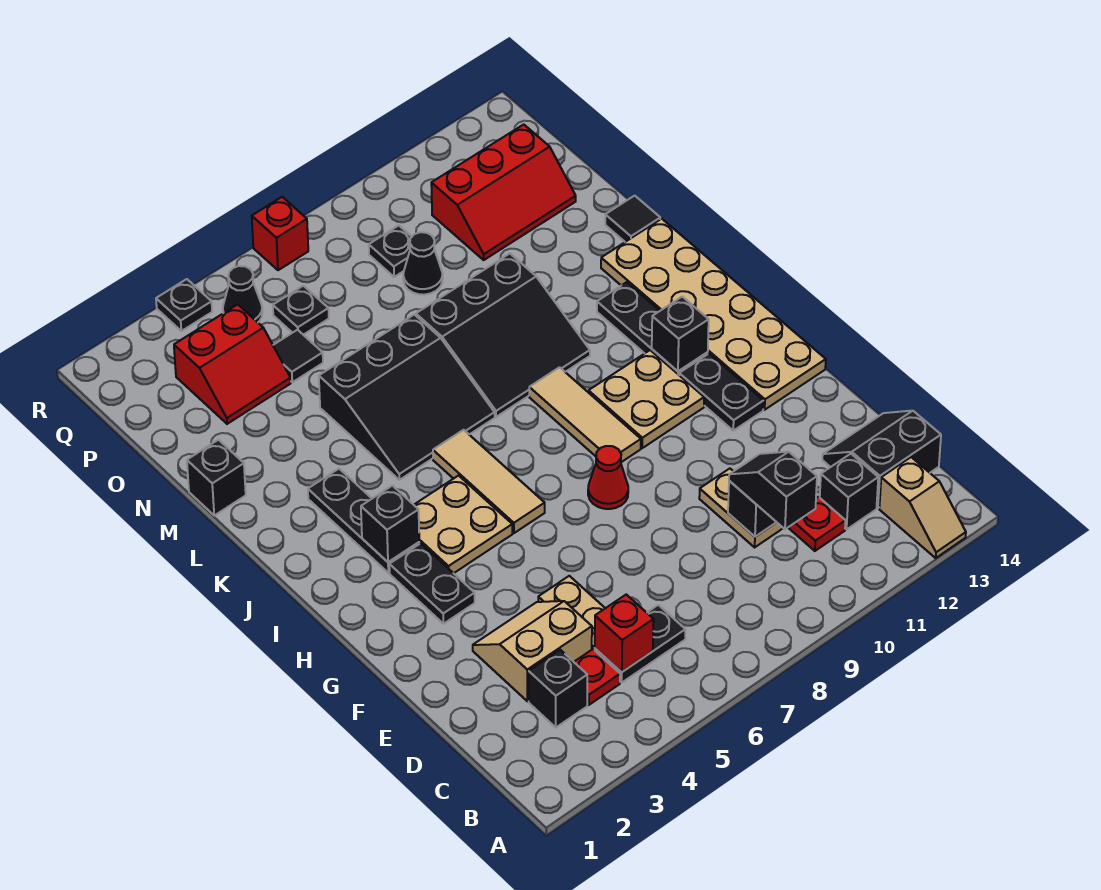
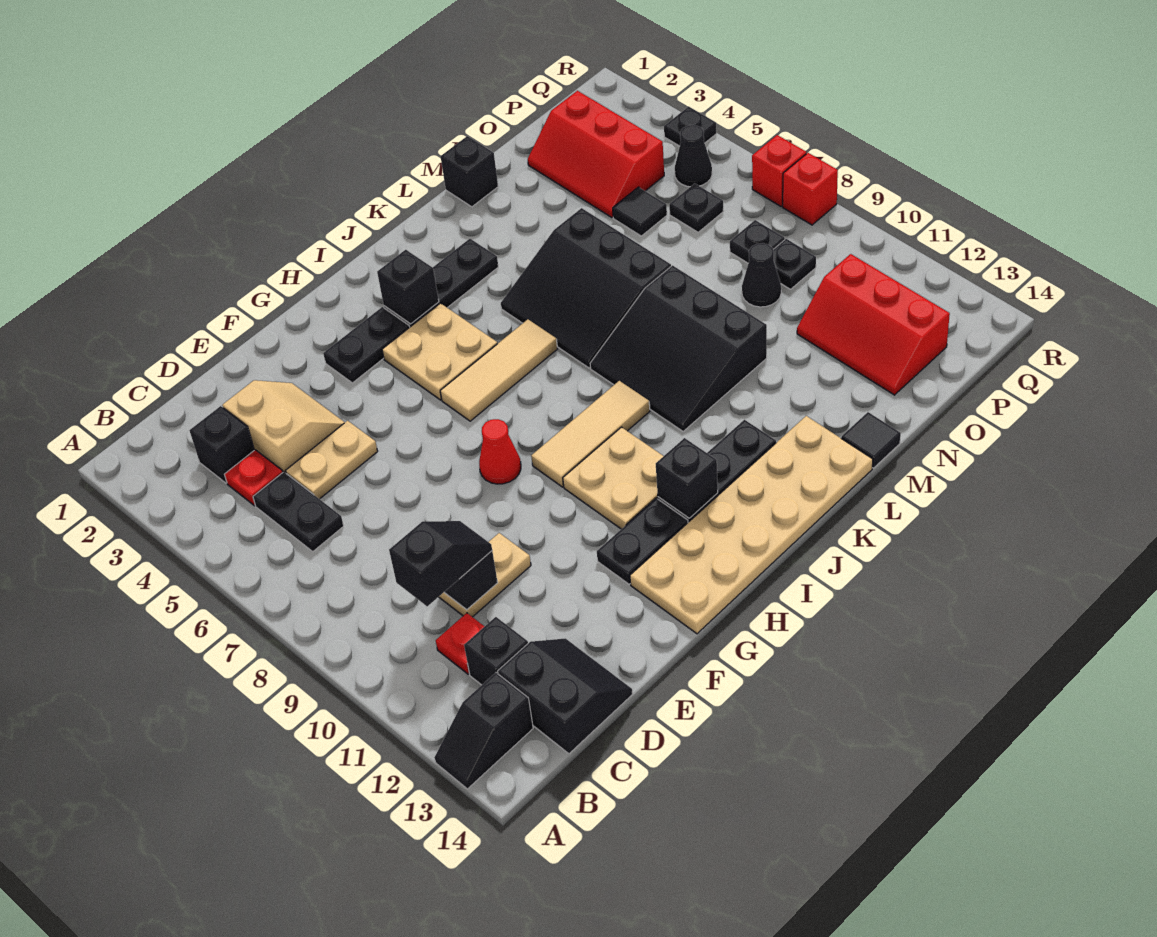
tan 1x2 slope [879,457,966,558] -> black 1x2 slope [434,673,533,789]
red 1x1 brick [595,595,654,672] -> red 1x1 brick moved to [783,153,838,225]
red 2x2 slope [174,304,291,424] -> red 2x3 slope [528,91,664,218]
none -> black 1x1 plate [730,220,785,263]

